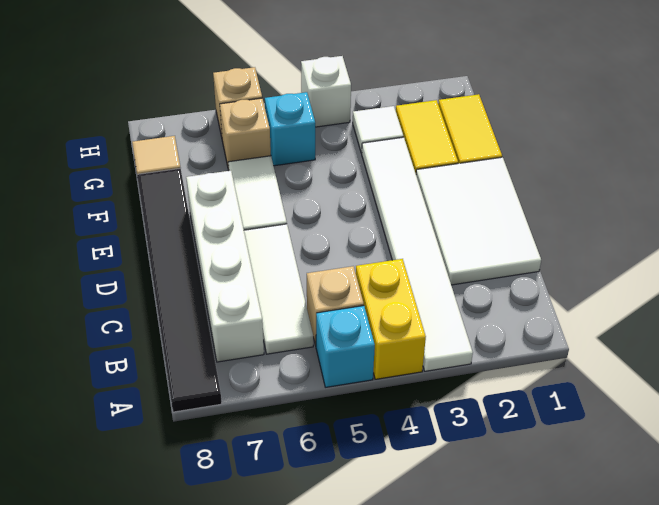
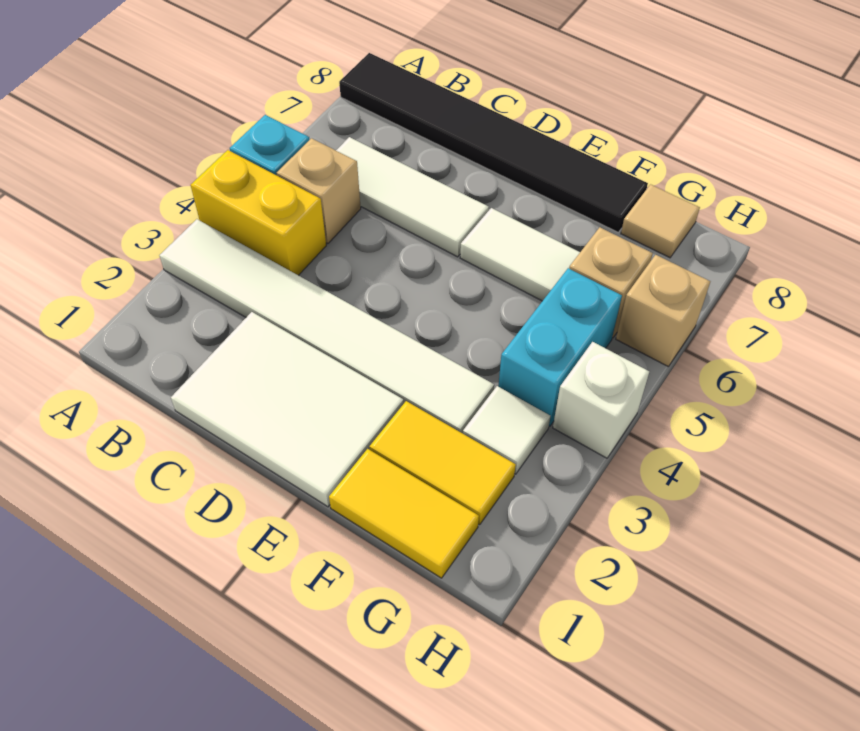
white 1x4 brick [186,171,264,362] -> none
cyan 1x1 brick [265,92,315,166] -> cyan 1x2 brick [498,268,622,426]

